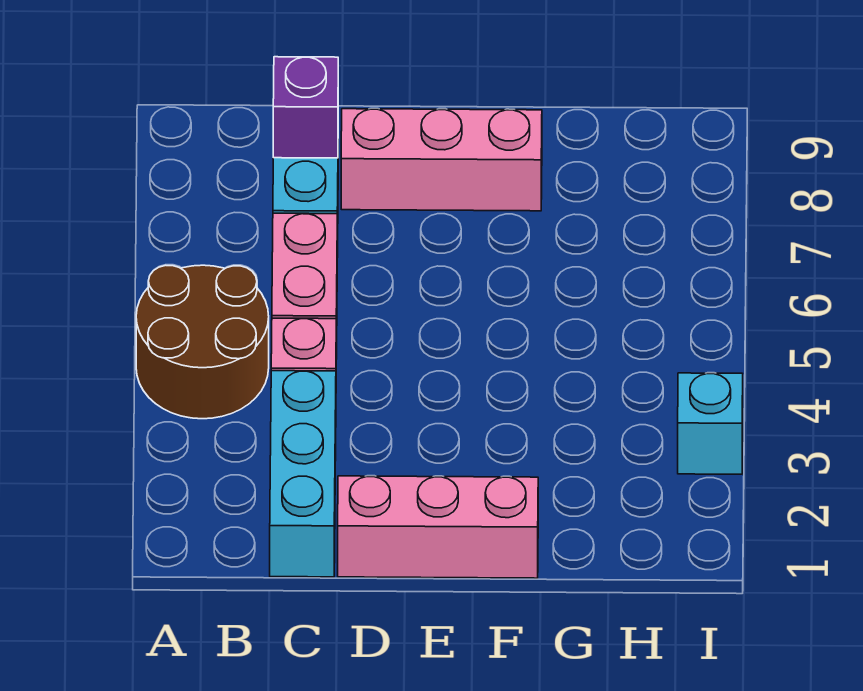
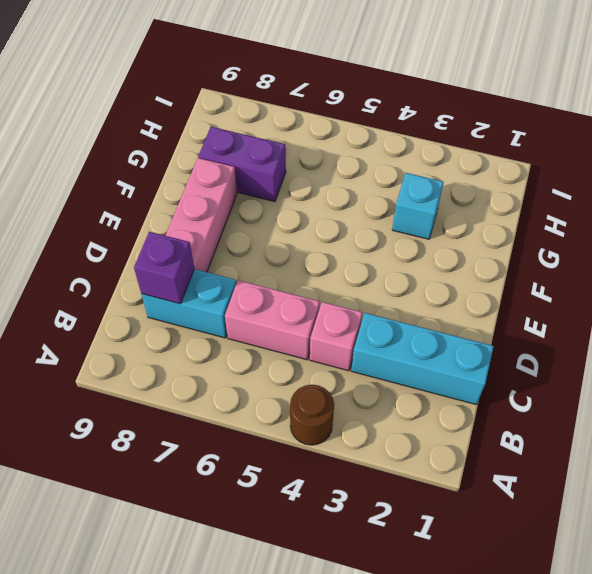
brown 2x2 round brick [136,265,269,419] -> brown 1x1 round brick [290,385,334,445]
pink 1x3 brick [338,476,538,578] -> none
none -> purple 1x2 brick [198,127,286,202]
cyan 1x1 brick [678,373,743,474] -> cyan 1x1 brick moved to [392,173,444,239]

